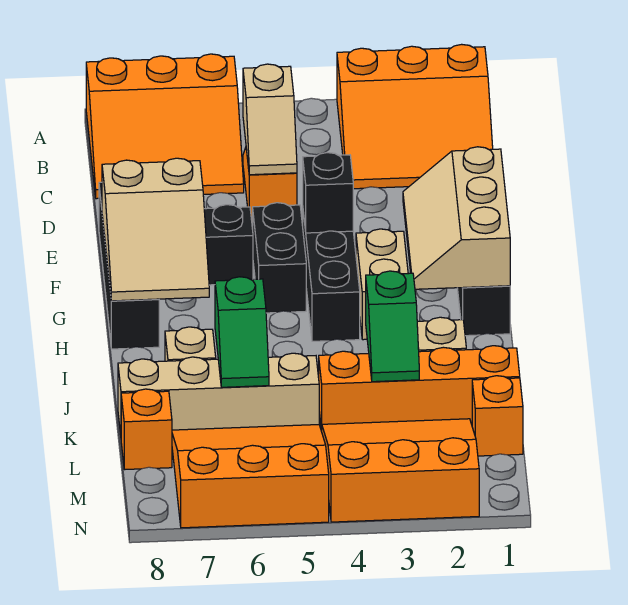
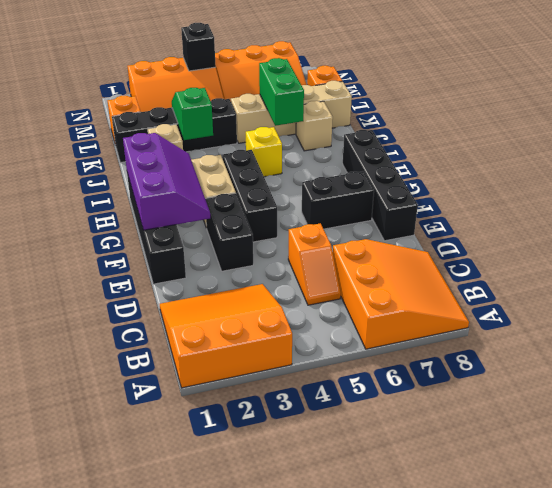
orange 3x3 slope [86,54,244,199] -> orange 3x3 slope turned to [333,239,469,349]
tan 1x2 slope [243,64,297,175] -> none
tan 2x3 slope [403,147,510,289] -> purple 2x3 slope [123,133,210,230]
black 1x1 brick [303,153,353,233] -> black 1x1 brick moved to [181,23,216,71]
black 1x2 brick [253,203,306,313] -> black 1x2 brick moved to [205,193,253,271]
tan 2x3 slope [102,158,209,301] -> none
none -> yellow 1x1 brick [246,127,282,177]
green 1x2 slope [215,277,269,387] -> green 1x2 brick [259,58,304,126]
orange 1x4 brick [319,346,520,430] -> black 1x4 brick [112,98,237,163]

